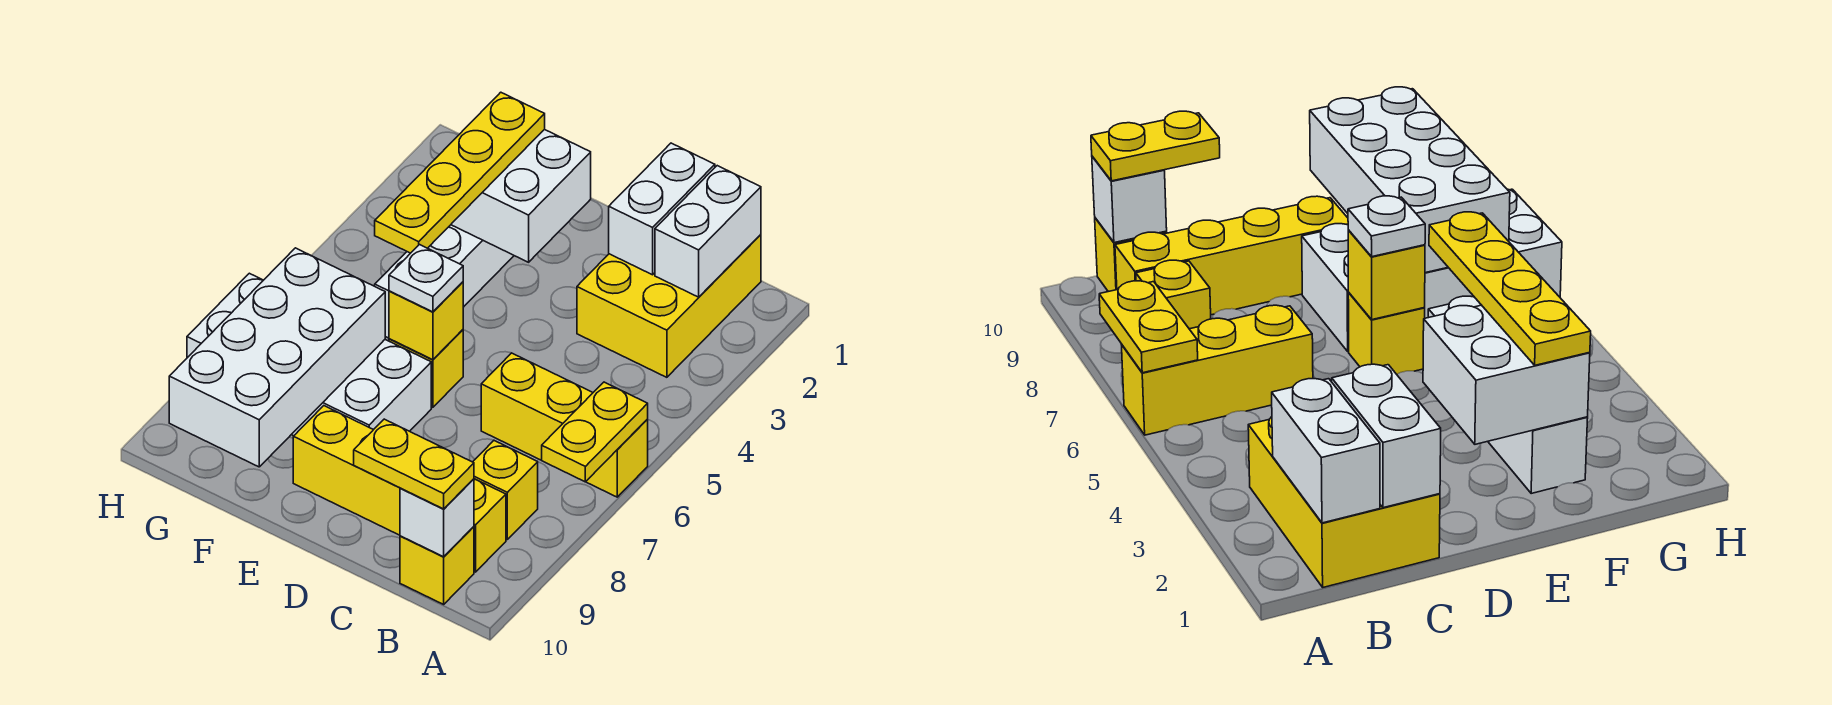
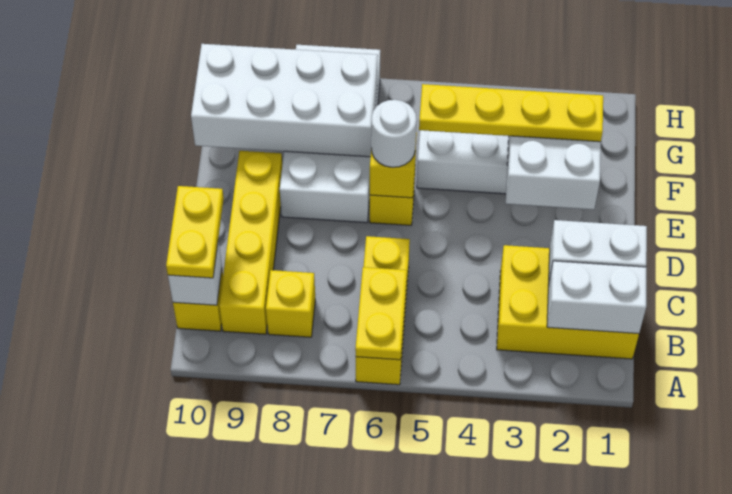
yellow 1x2 plate [542,382,648,482] -> yellow 1x2 plate turned to [355,267,407,360]
white 1x1 plate [389,245,463,312] -> white 1x1 round brick [371,100,417,167]

